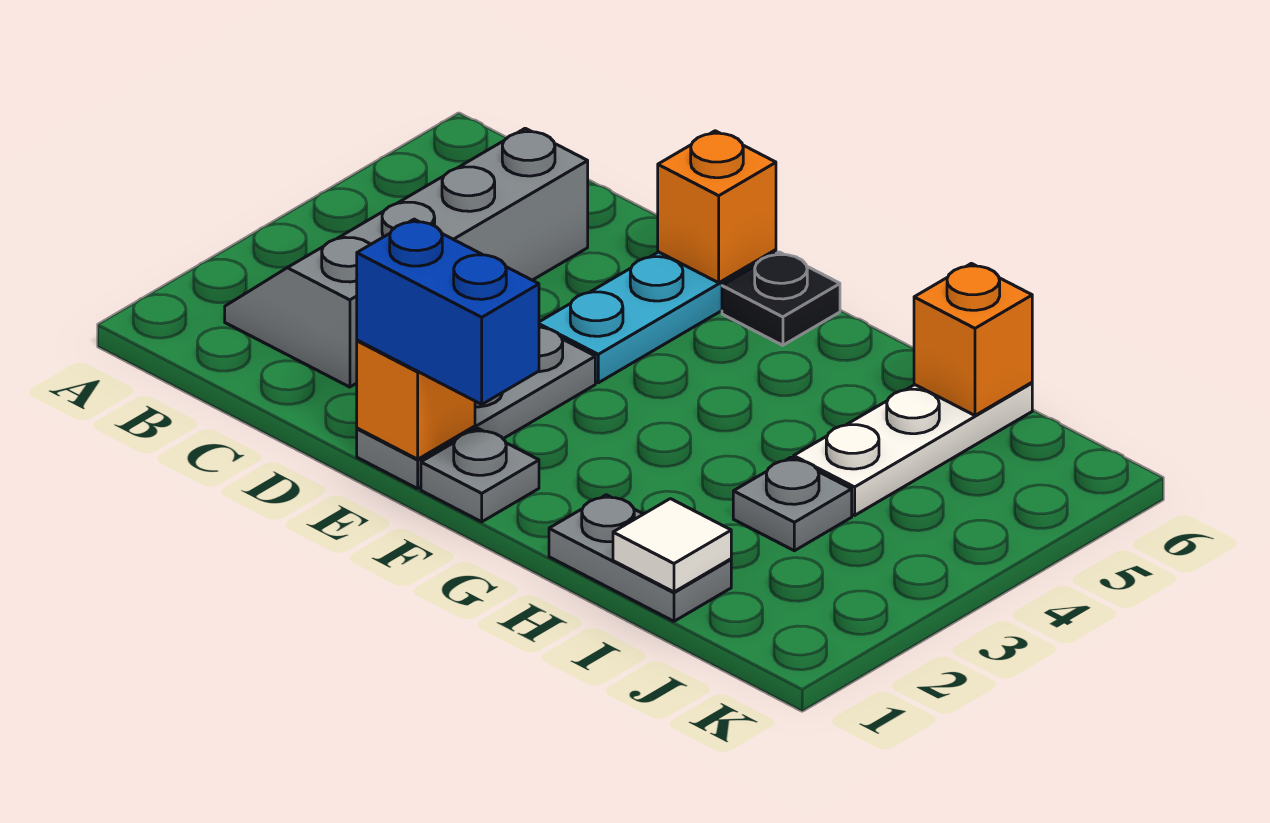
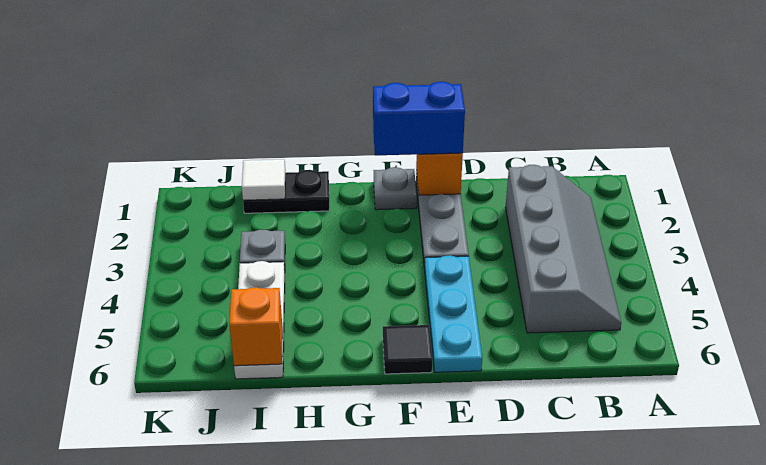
orange 1x1 brick [658,131,776,283] -> none
black 1x1 plate [722,252,840,345] -> black 1x1 tile [383,325,432,374]
grey 1x2 plate [549,495,731,621] -> black 1x2 plate [243,170,330,213]

